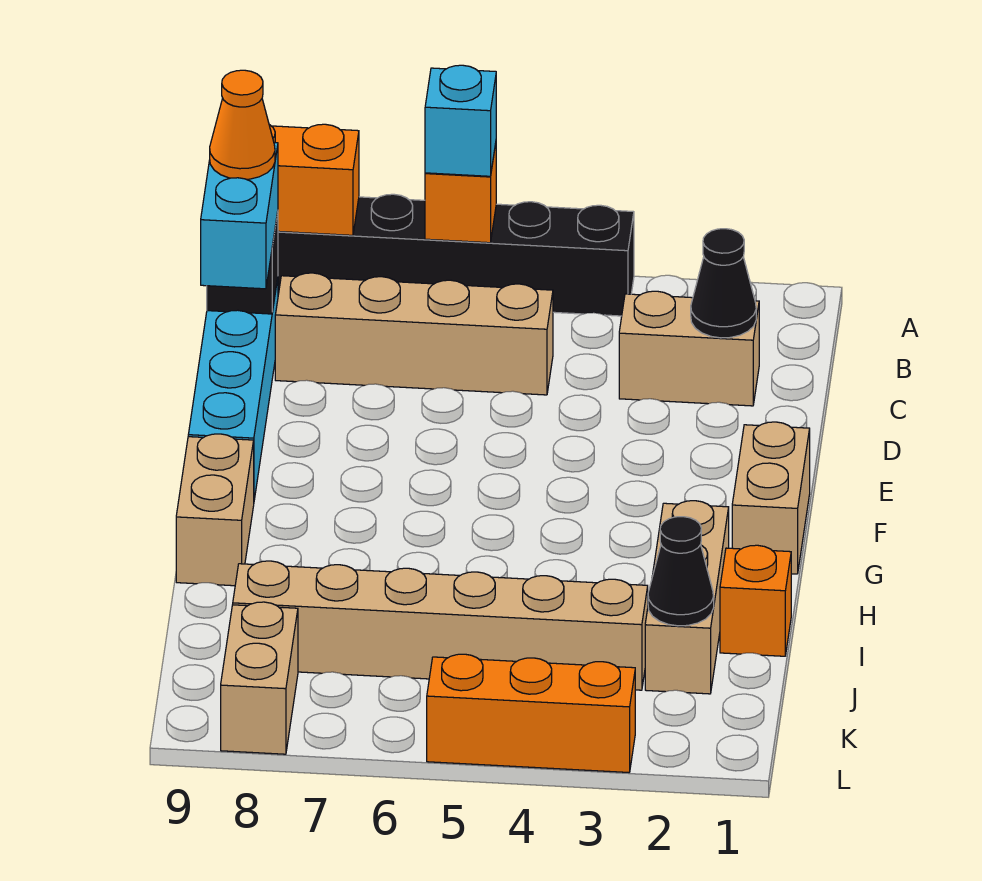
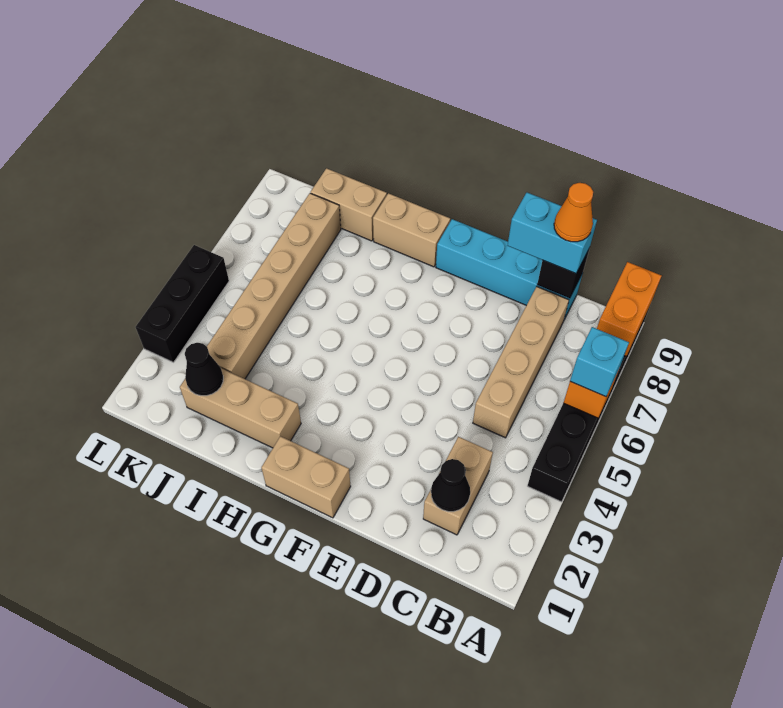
orange 1x1 brick [720,545,791,656] -> none
tan 1x2 brick [221,602,298,754] -> tan 1x2 brick moved to [311,168,387,241]
orange 1x3 brick [427,654,635,772] -> black 1x3 brick [136,245,229,362]

